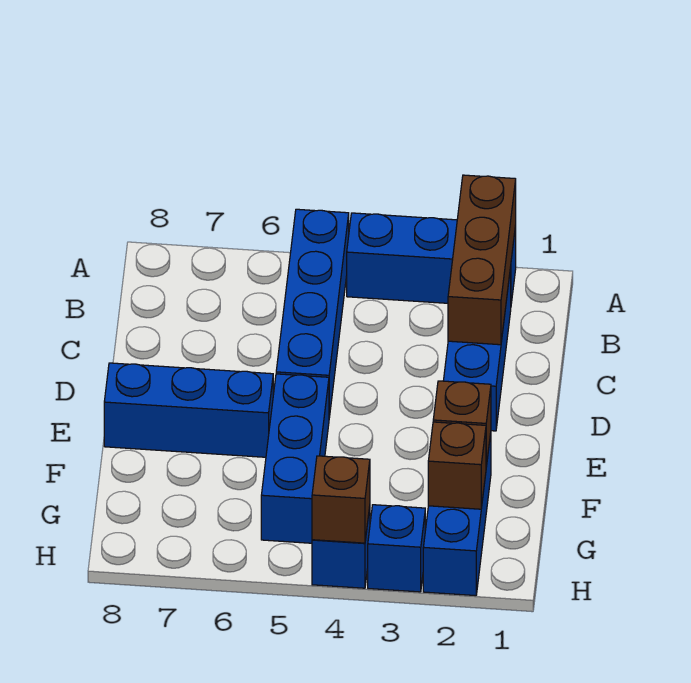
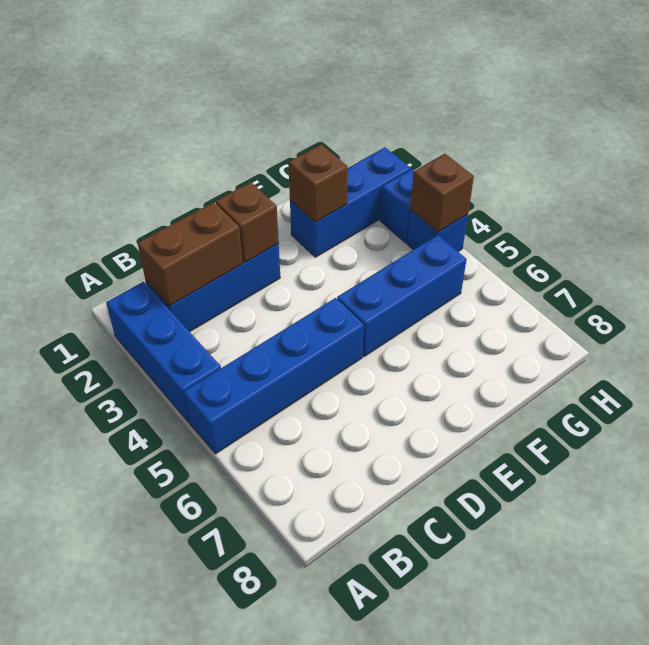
brown 1x3 brick [448,175,516,345] -> brown 1x2 brick [138,202,243,306]
blue 1x3 brick [104,363,273,457] -> none
brown 1x1 brick [428,422,486,509] -> brown 1x1 brick moved to [216,182,279,262]

